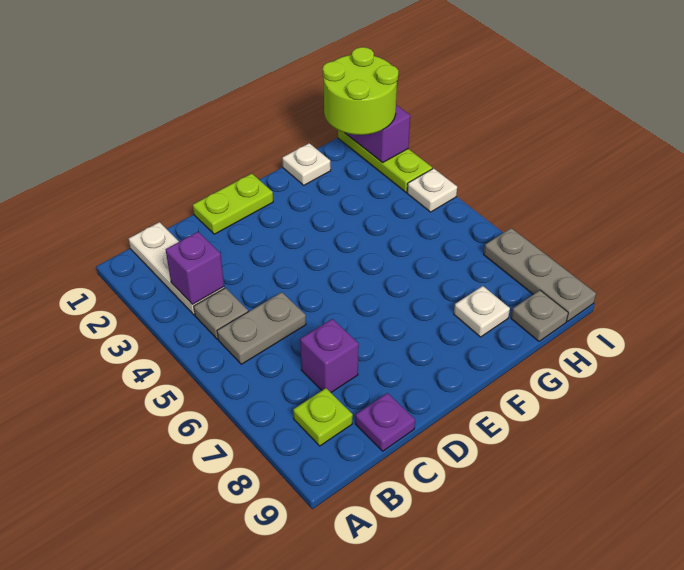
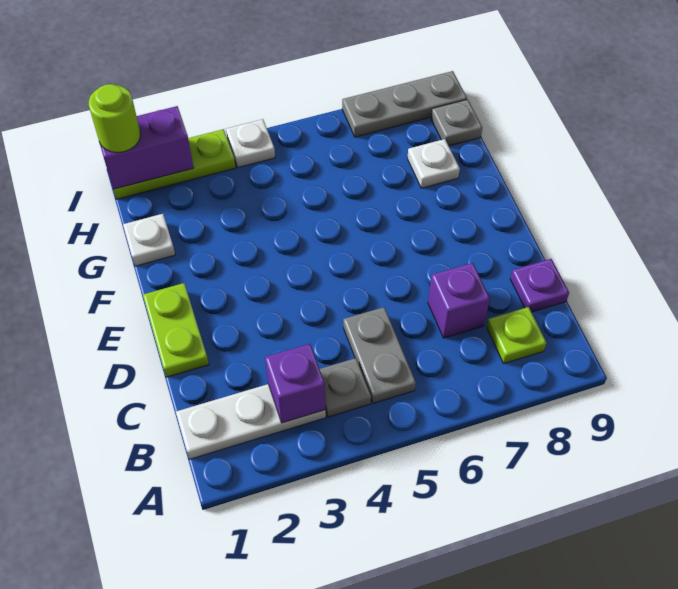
lime 2x2 round brick [323,47,398,135] -> lime 1x1 round brick [89,84,141,153]

